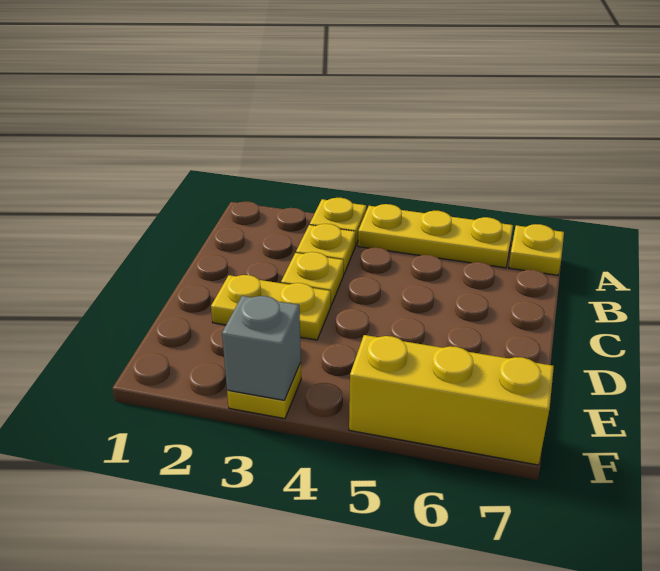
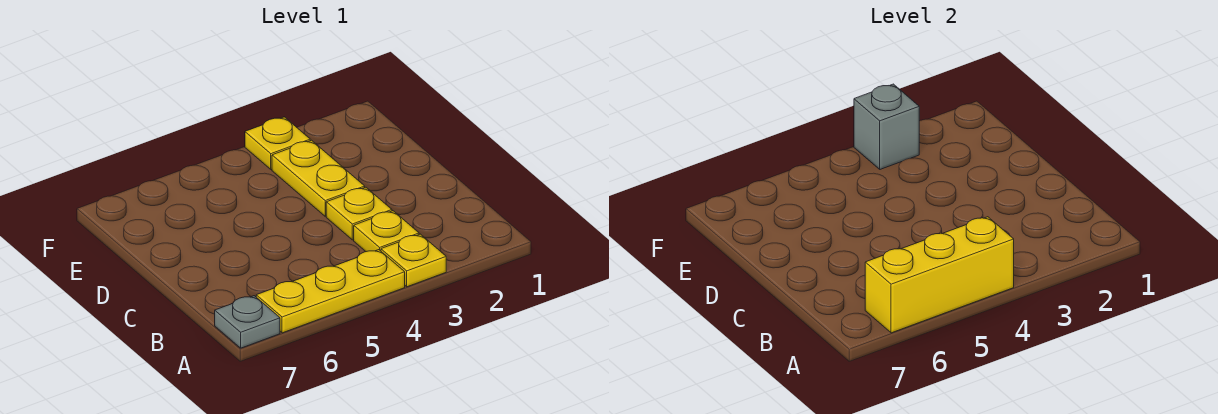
yellow 1x1 plate [509,224,564,275] -> grey 1x1 plate [215,296,280,348]
yellow 1x2 plate [211,275,331,340] -> yellow 1x2 plate turned to [272,140,365,216]
yellow 1x3 brick [349,335,554,465] -> yellow 1x3 brick moved to [865,217,1014,333]

